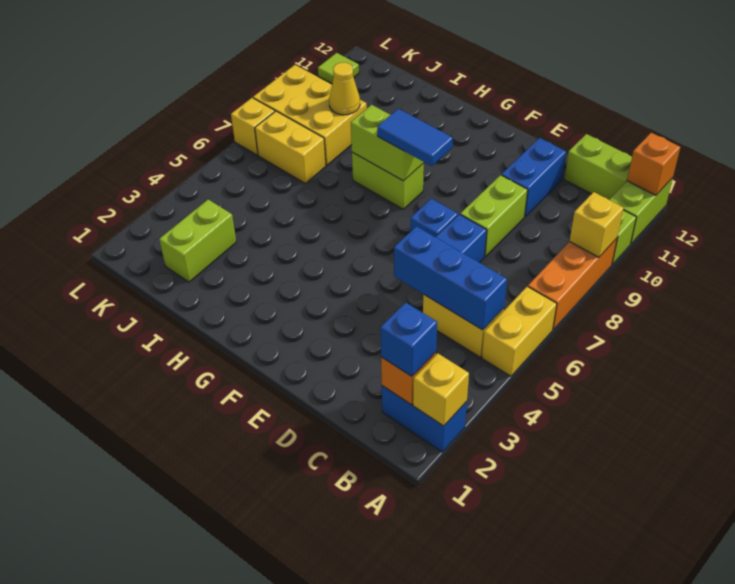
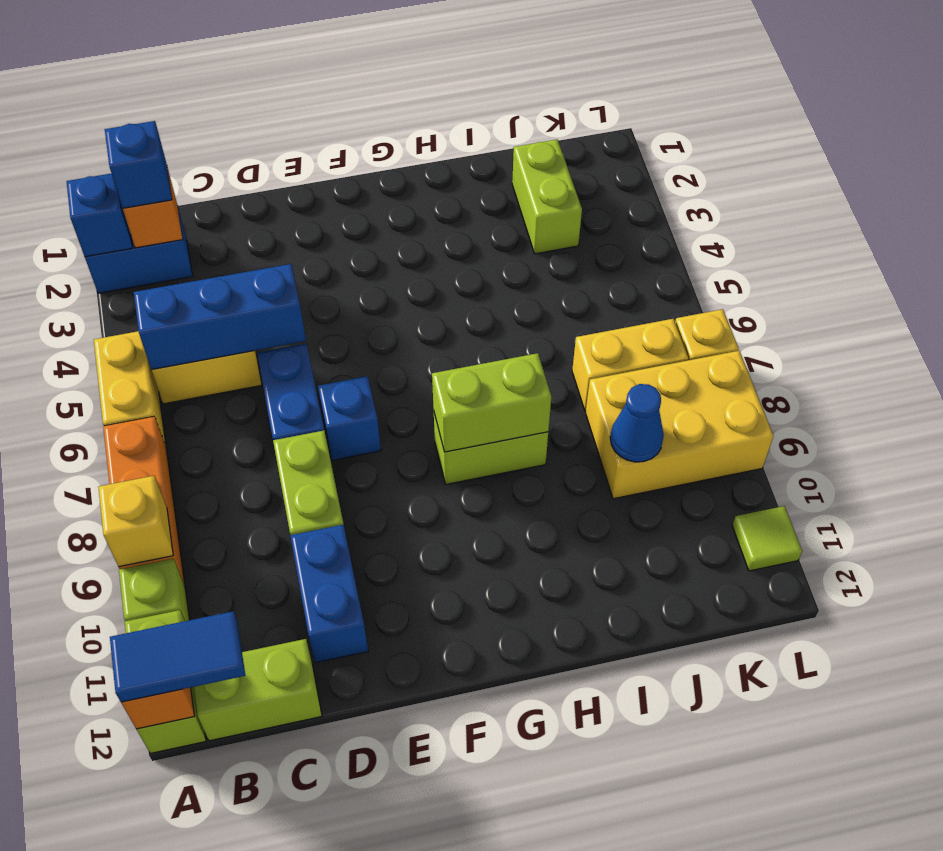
yellow 1x1 brick [413,353,469,426] -> blue 1x1 brick [67,173,133,257]
blue 1x2 tile [377,109,453,166] -> blue 1x2 tile moved to [110,611,245,702]
yellow 1x1 cone [329,62,360,115] -> blue 1x1 cone [610,384,664,462]

